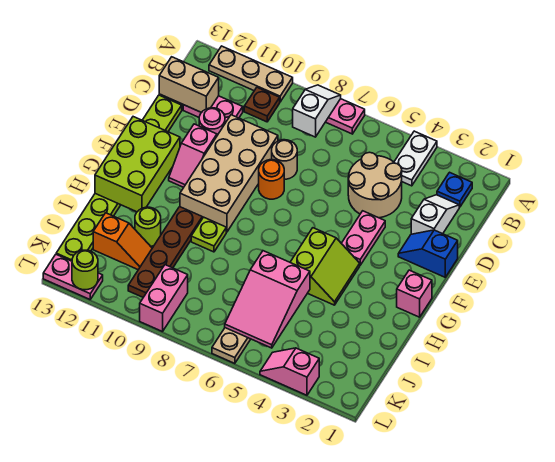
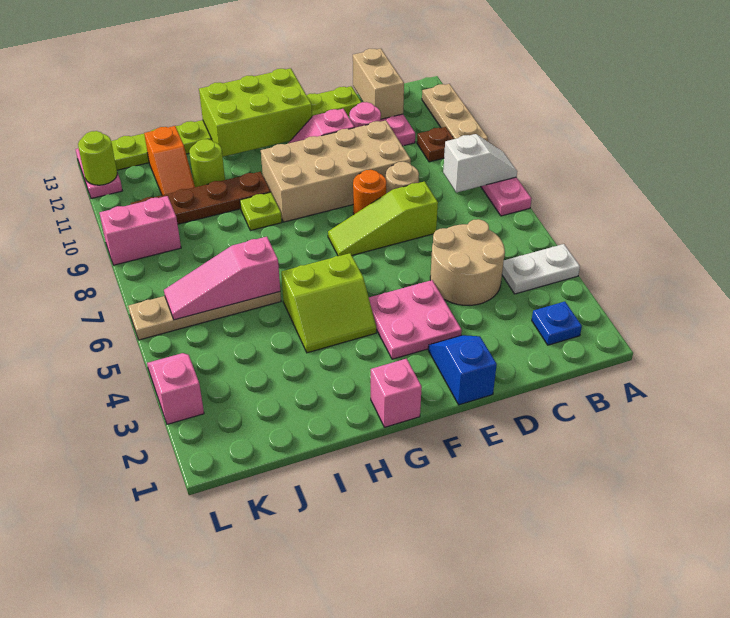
white 1x2 slope [411,195,459,234] -> none
none -> lime 1x3 slope [328,182,438,256]
pink 1x2 plate [341,211,385,265] -> pink 2x2 plate [369,280,462,359]
pink 2x3 slope [225,251,310,348] -> pink 1x3 slope [164,237,280,320]

